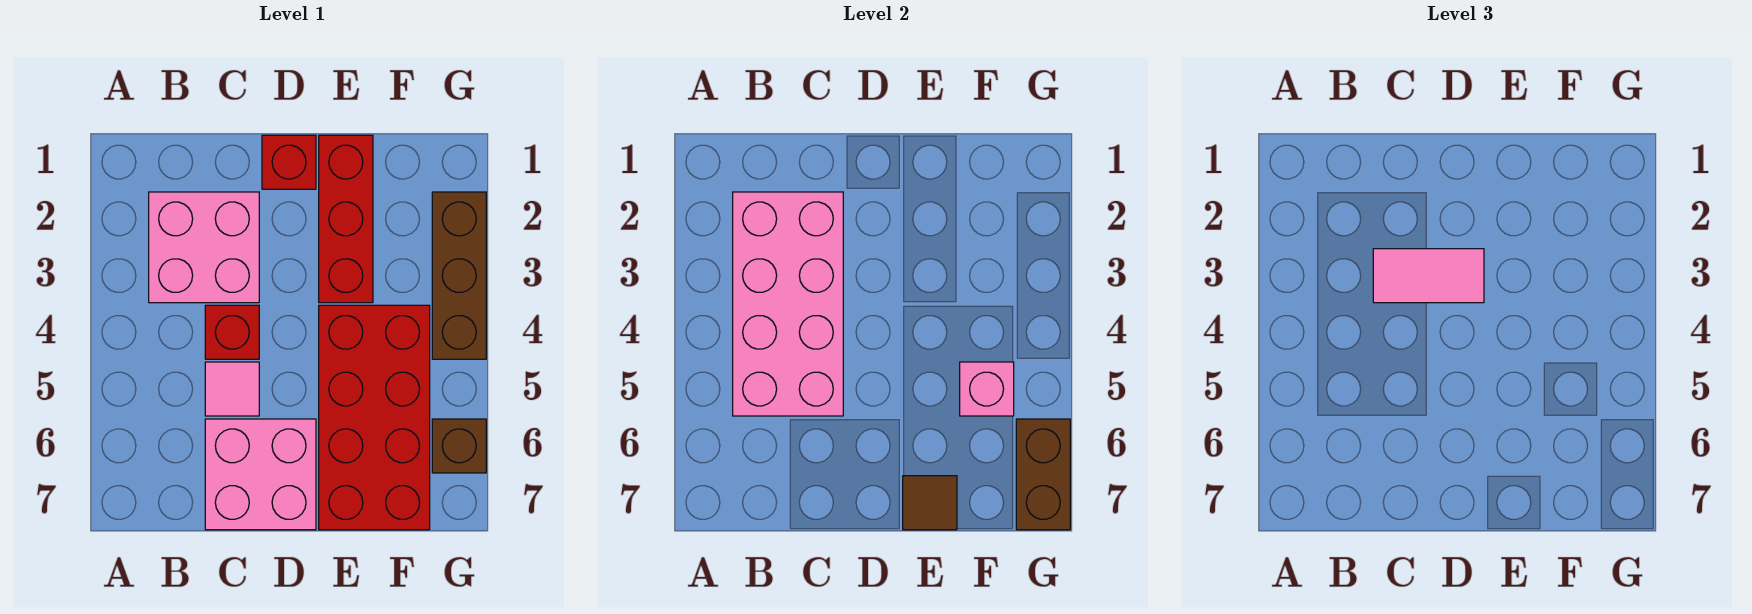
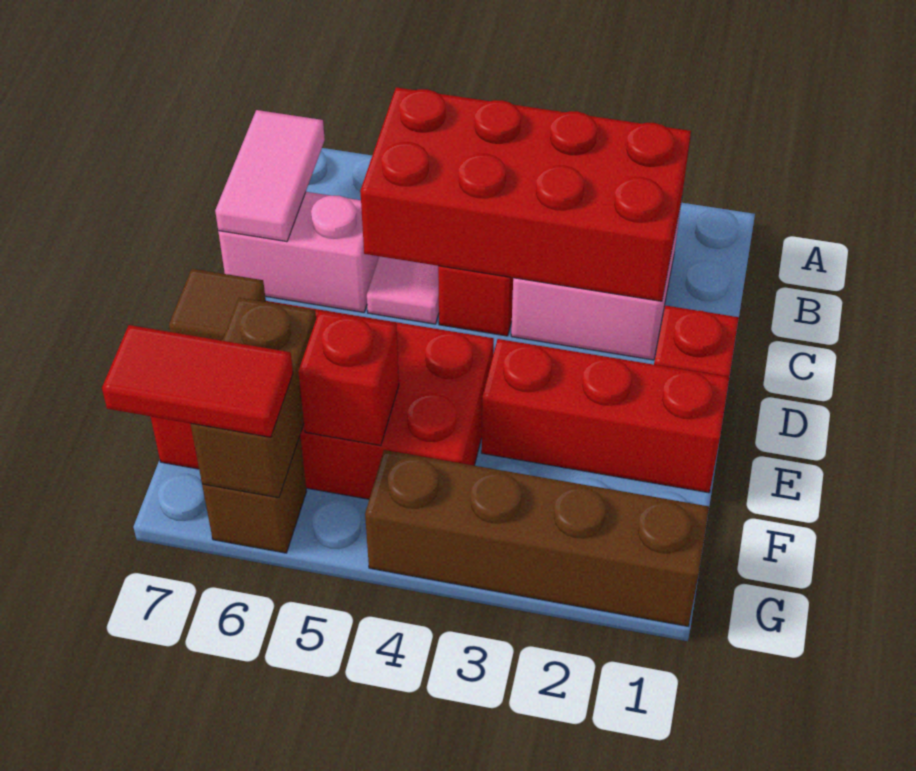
pink 2x4 brick [733,192,843,416] -> red 2x4 brick [360,87,691,301]
pink 1x2 tile [1373,249,1484,303] -> pink 1x2 tile moved to [215,110,325,242]
pink 2x2 brick [205,419,316,530] -> pink 1x2 brick [218,192,379,312]
pink 1x1 brick [960,362,1014,416] -> red 1x1 brick [298,311,399,445]
brown 1x3 brick [432,192,486,359] -> brown 1x4 brick [365,450,709,626]
brown 1x2 brick [1016,419,1070,530] -> brown 1x2 brick turned to [191,298,316,498]
none -> red 1x2 tile [102,325,293,437]

